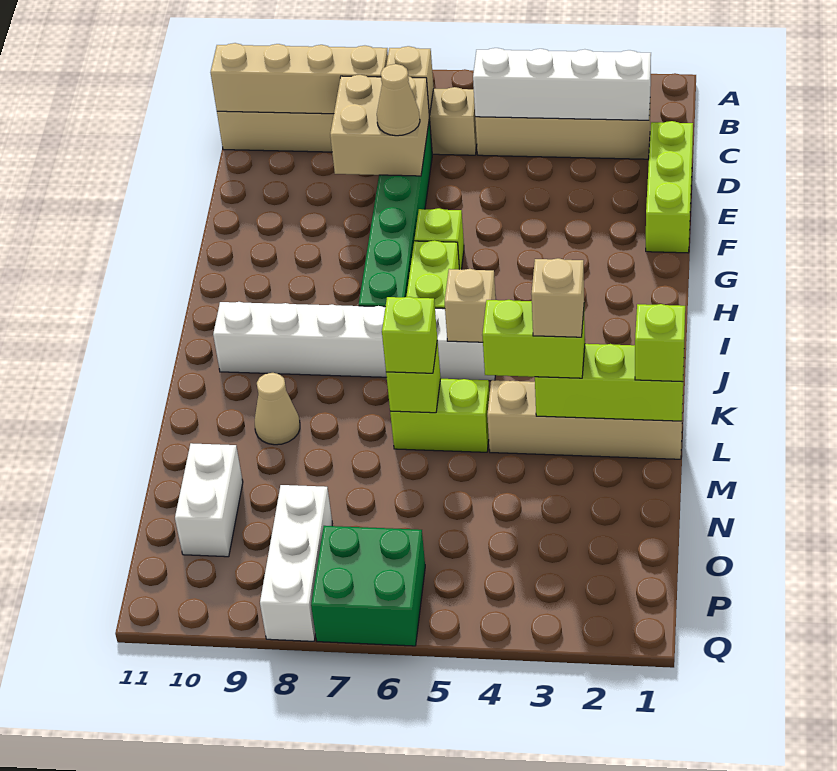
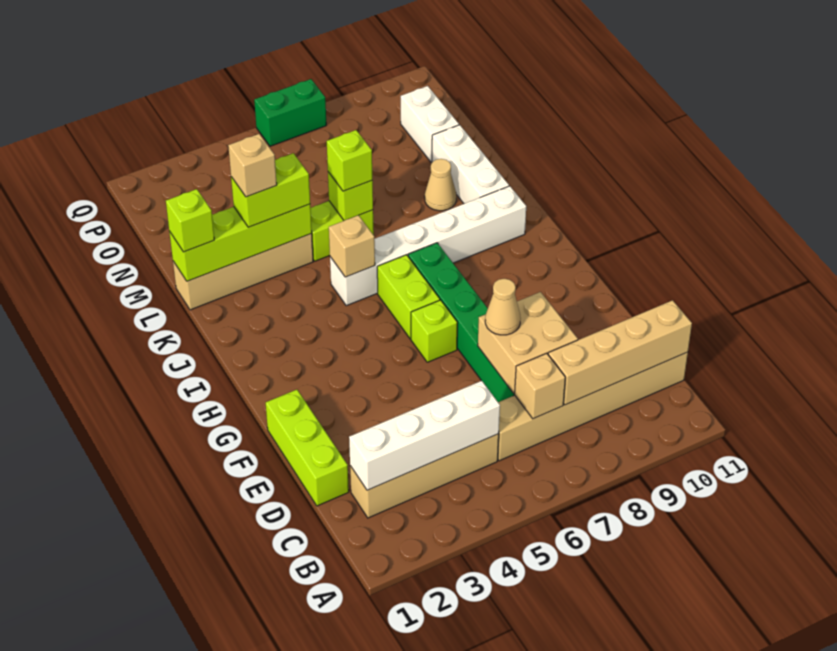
lime 1x3 brick [535,344,684,421] -> lime 1x4 brick [169,204,312,281]
white 1x3 brick [260,485,332,641] -> white 1x3 brick moved to [432,125,509,204]
green 2x2 brick [311,526,425,646] -> green 1x2 brick [254,79,326,146]

